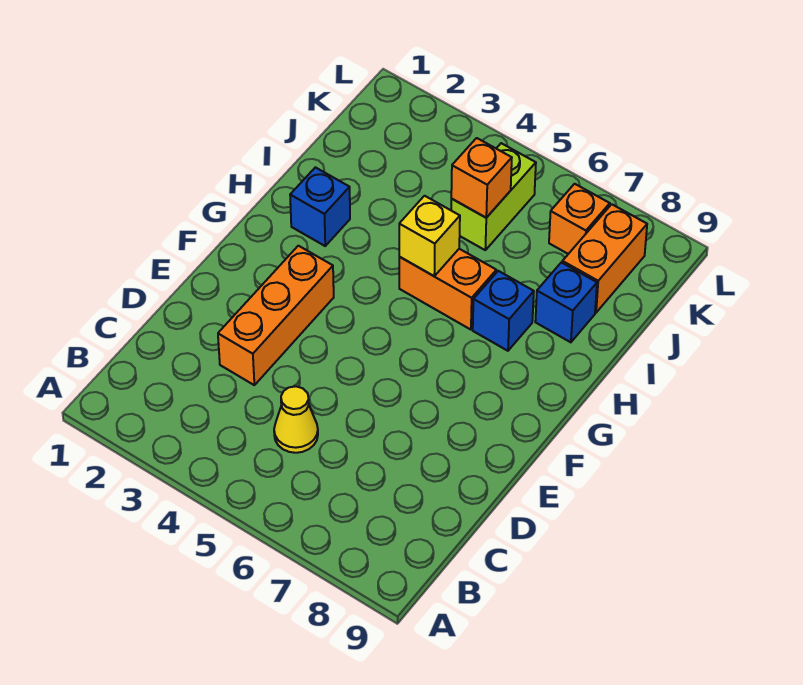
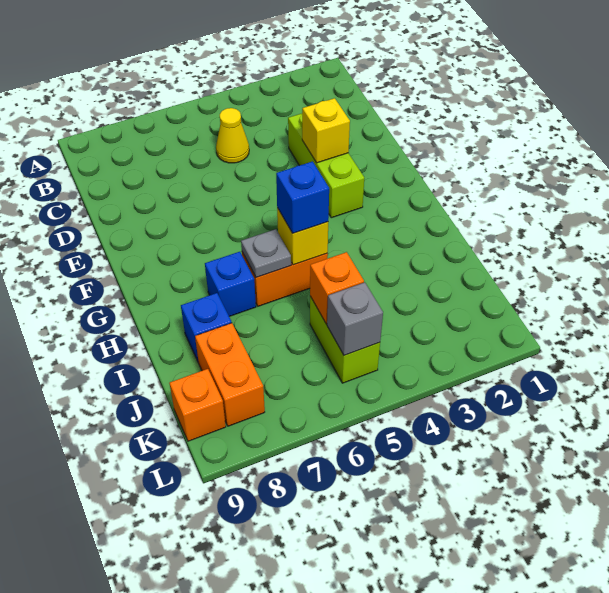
orange 1x3 brick [218,246,334,385] -> lime 1x3 brick [288,113,364,218]
none -> yellow 1x1 brick [302,98,350,163]
blue 1x1 brick [290,167,350,246] -> blue 1x1 brick moved to [276,161,329,233]
none -> grey 1x1 plate [241,229,291,277]
none -> grey 1x1 brick [327,282,383,355]
orange 1x1 brick [549,184,610,254] -> orange 1x1 brick moved to [170,369,226,441]

